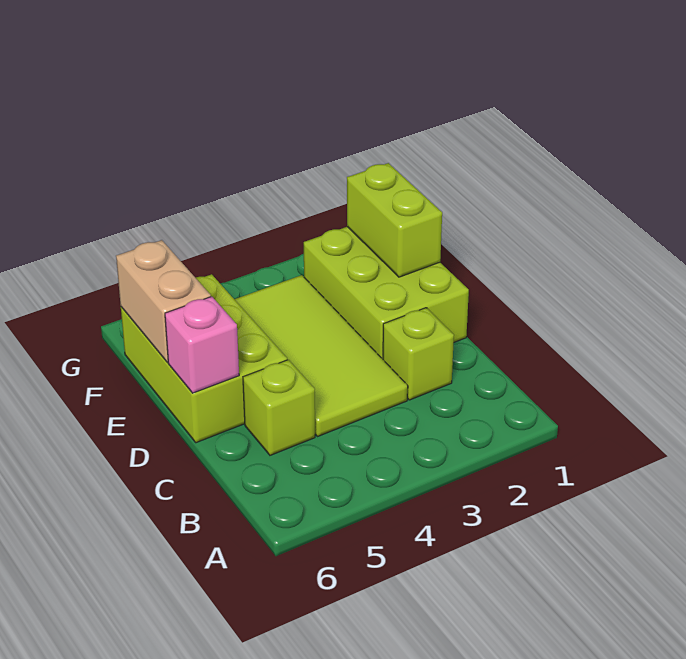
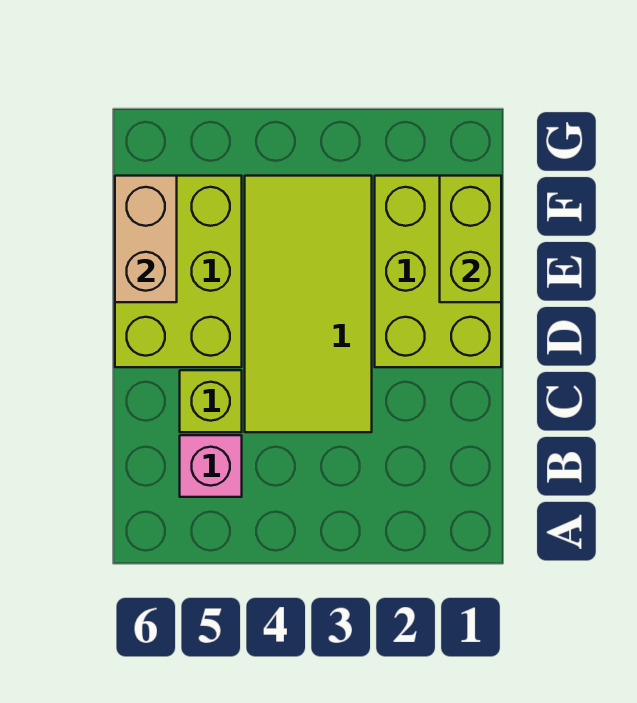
lime 1x1 brick [383,308,454,400] -> none
pink 1x1 brick [165,297,239,393] -> pink 1x1 brick moved to [180,435,242,497]

